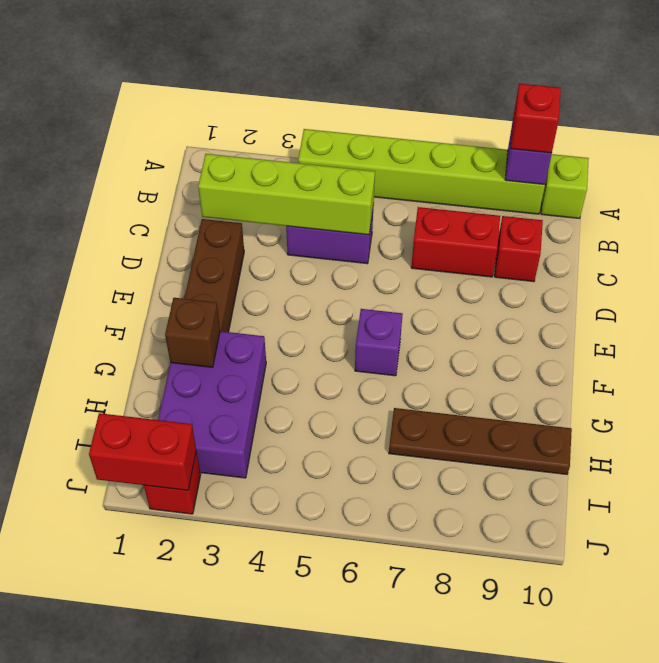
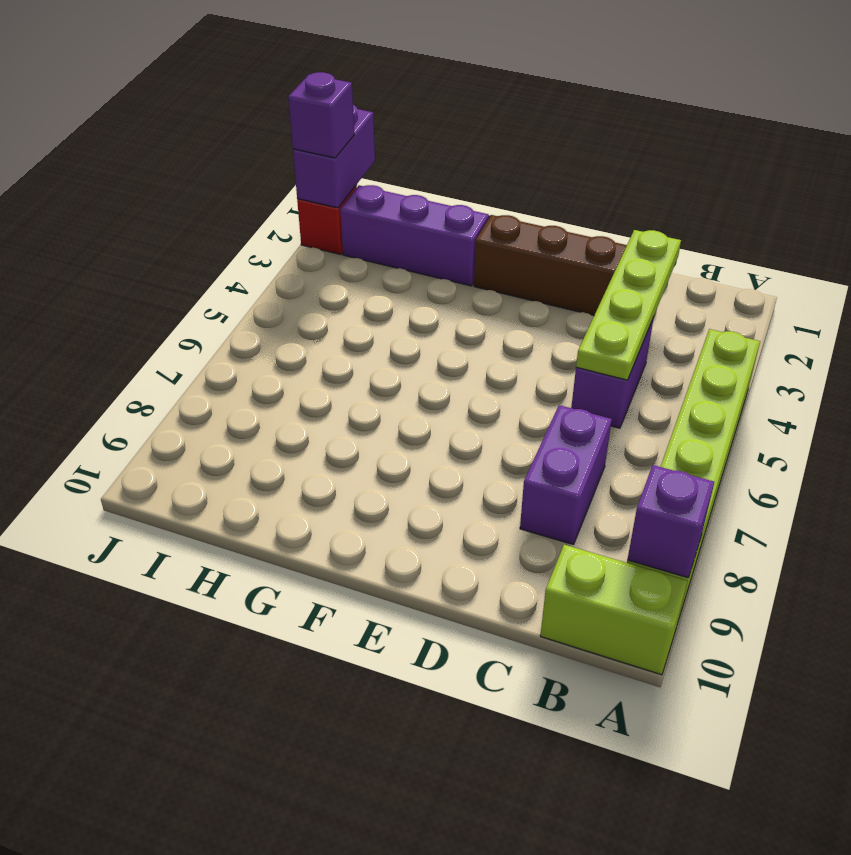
red 1x1 brick [511,83,561,153] -> none
lime 1x1 brick [541,154,589,219] -> lime 1x2 brick [540,545,688,675]
lime 1x4 brick [198,154,375,235] -> lime 1x4 plate [576,230,681,380]
red 1x2 brick [411,207,500,277] -> purple 1x2 brick [520,405,612,545]
red 1x1 brick [495,216,543,282] -> none
purple 1x1 brick [355,309,403,376] -> purple 1x1 brick moved to [288,72,354,158]
purple 2x3 brick [158,331,266,478] -> purple 1x3 brick [340,185,489,286]
brown 1x1 brick [165,298,220,367] -> none
brown 1x4 plate [389,408,572,474] -> none
red 1x2 brick [89,413,196,490] -> purple 1x2 brick [293,105,375,208]

